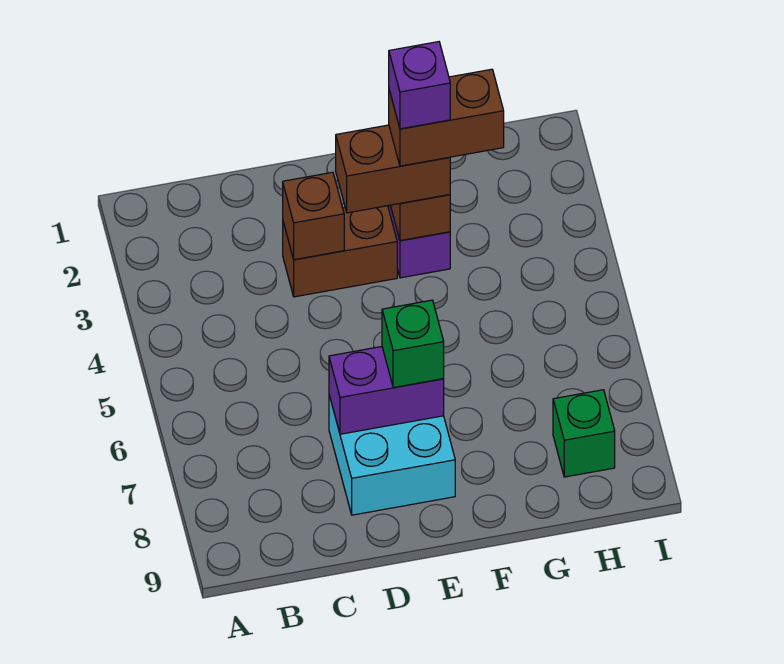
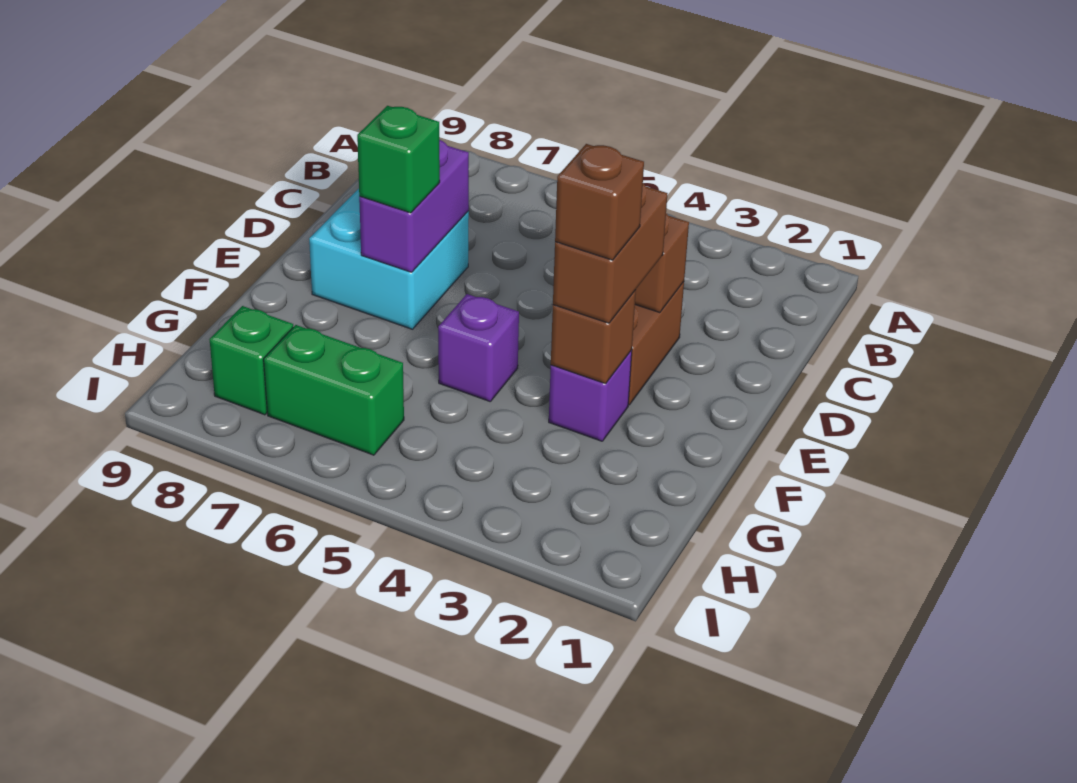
brown 1x2 brick [389,69,504,166] -> brown 1x1 brick [555,144,644,260]
purple 1x1 brick [389,42,450,129] -> purple 1x1 brick moved to [438,294,519,401]
none -> green 1x2 brick [264,325,404,455]

